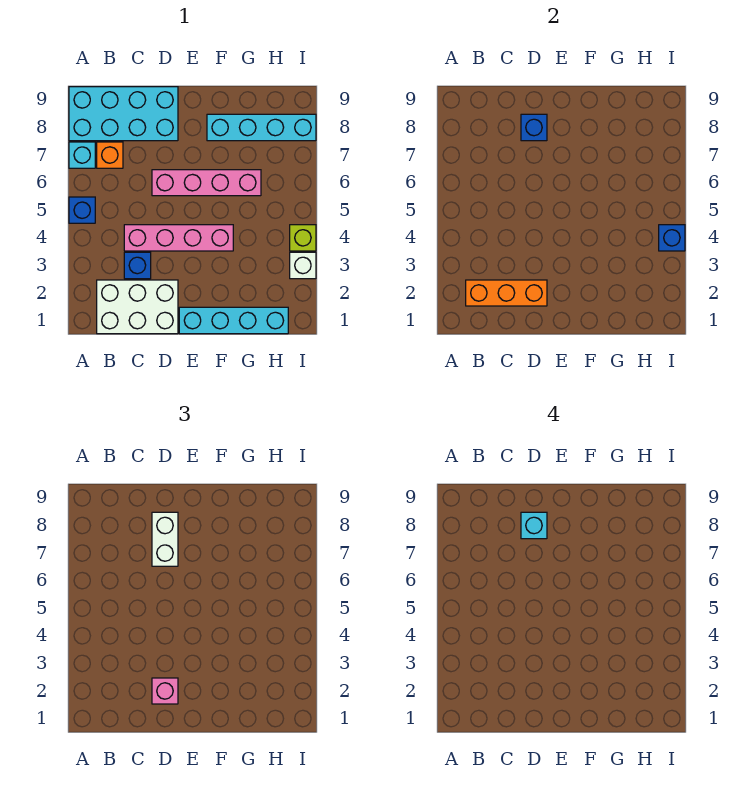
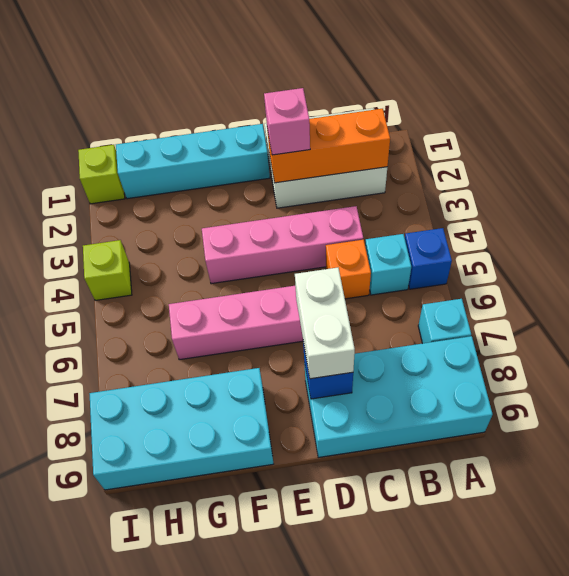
orange 1x1 brick [97,142,123,168] -> orange 1x1 brick moved to [326,240,371,299]
blue 1x1 brick [124,252,151,279] -> none
cyan 1x1 brick [521,512,547,539] -> cyan 1x1 brick moved to [365,234,411,295]
cyan 1x4 brick [207,114,316,141] -> cyan 2x4 brick [90,368,274,490]
none -> lime 1x1 brick [78,145,125,204]
white 1x1 brick [290,252,316,279] -> none
blue 1x1 brick [659,225,685,251] -> none

